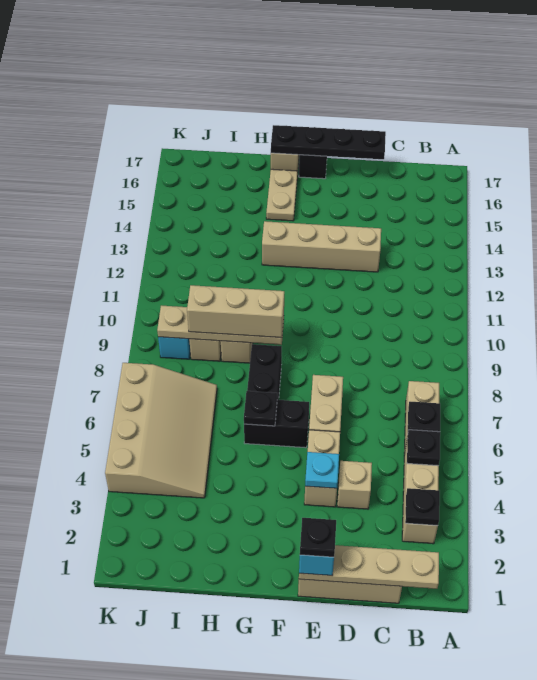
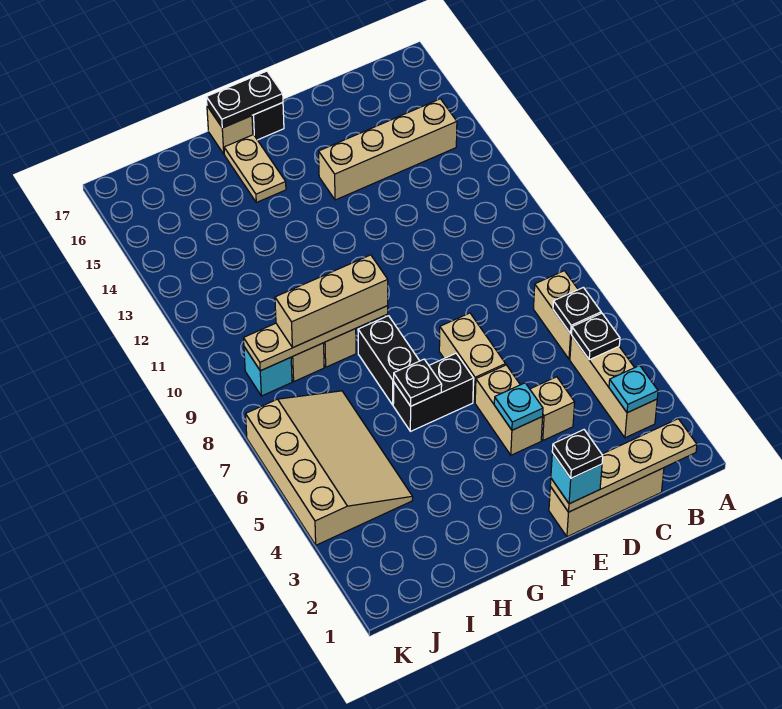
black 1x1 plate [405,488,440,526] -> cyan 1x1 plate [609,365,658,413]
tan 1x4 brick [262,221,381,272] -> tan 1x4 brick moved to [319,99,457,200]
black 1x4 plate [271,125,386,159] -> black 1x2 plate [206,71,283,128]

